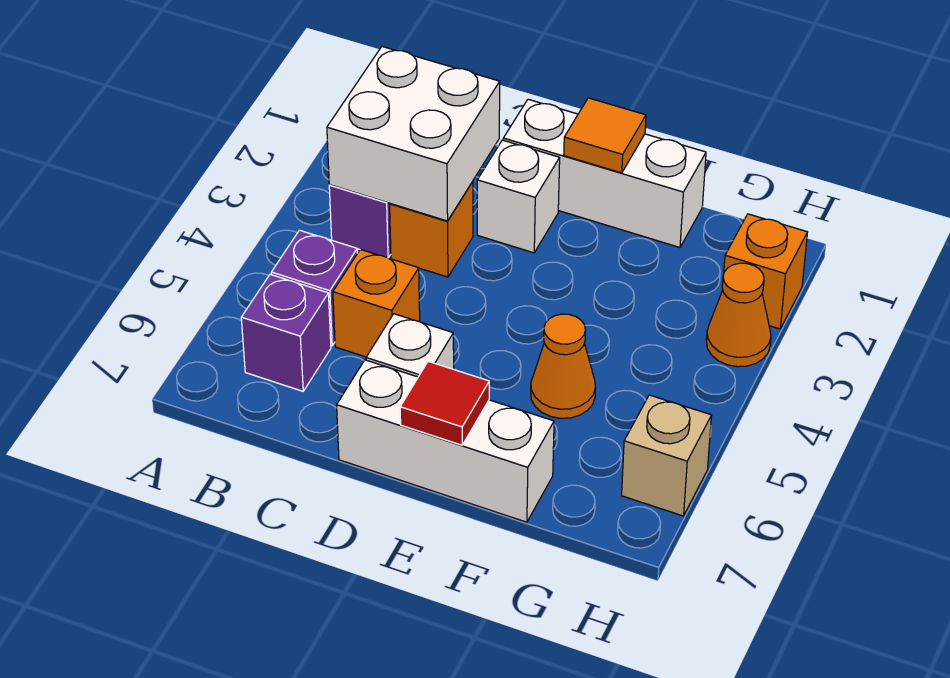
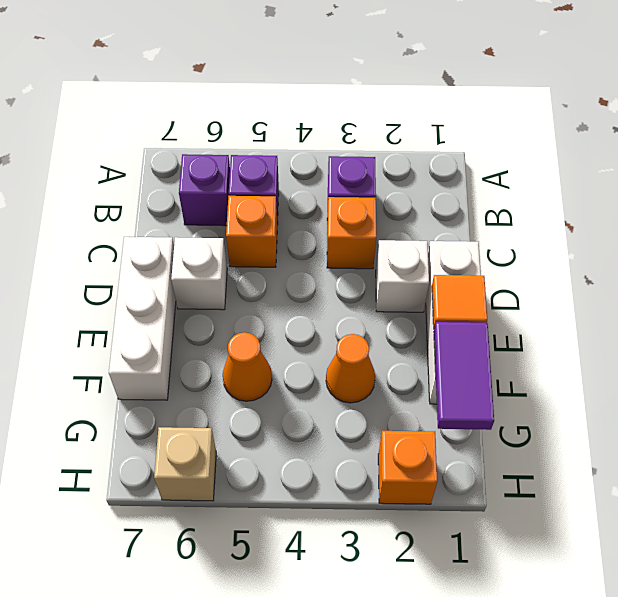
white 2x2 brick [327,47,500,221] -> none
red 1x1 tile [400,361,489,445] -> none
none -> purple 1x2 tile [434,322,494,430]
orange 1x1 cone [706,263,771,367] -> orange 1x1 cone moved to [326,334,375,403]

